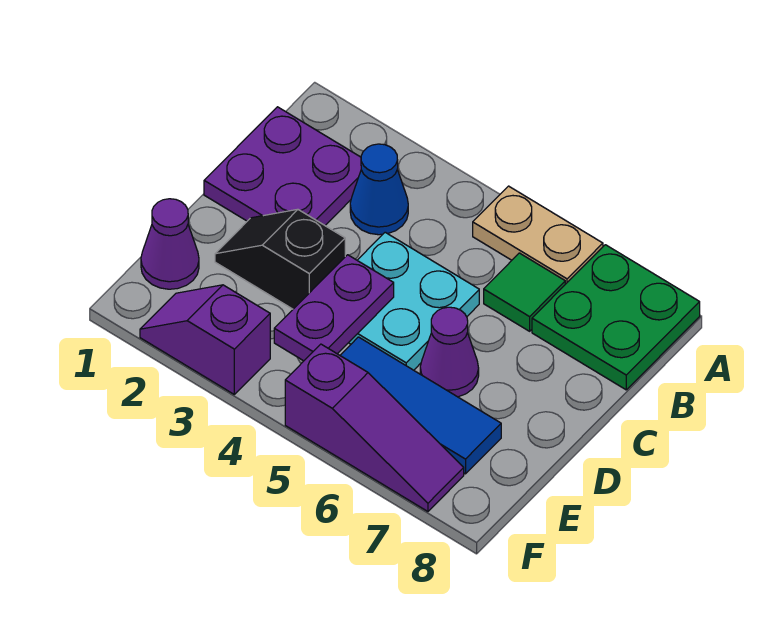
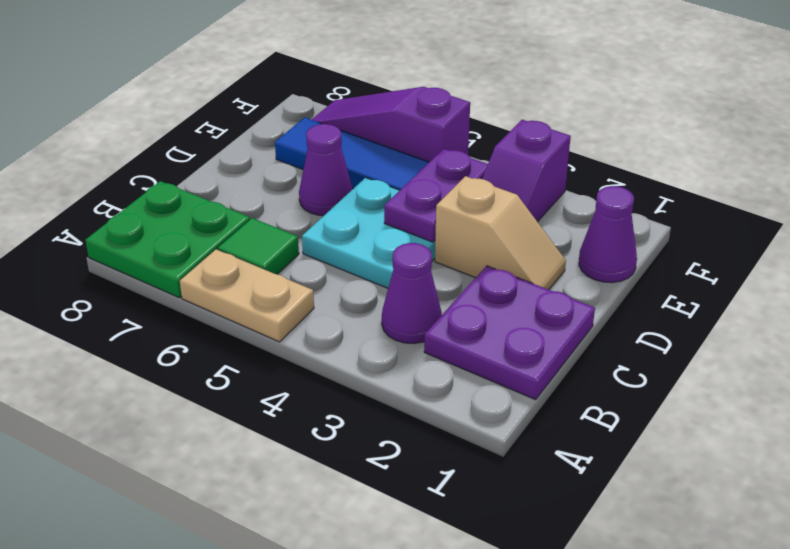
blue 1x1 cone [350,144,408,235] -> purple 1x1 cone [382,243,442,344]
black 1x2 slope [215,209,345,309] -> tan 1x2 slope [435,176,566,290]
purple 1x2 slope [140,285,270,394] -> purple 1x2 slope turned to [482,120,571,222]

